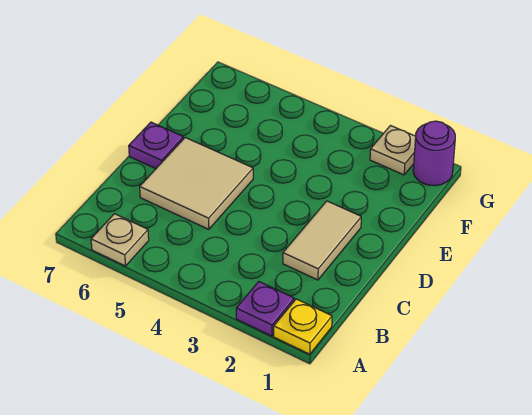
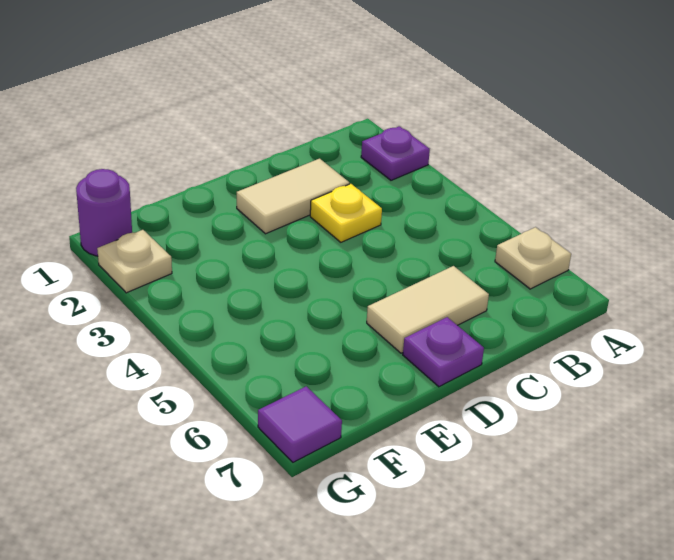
yellow 1x1 plate [274,299,332,354] -> yellow 1x1 plate moved to [310,184,382,242]
tan 2x2 tile [140,138,253,229] -> tan 1x2 tile [367,266,489,353]
none -> purple 1x1 tile [258,386,342,462]

